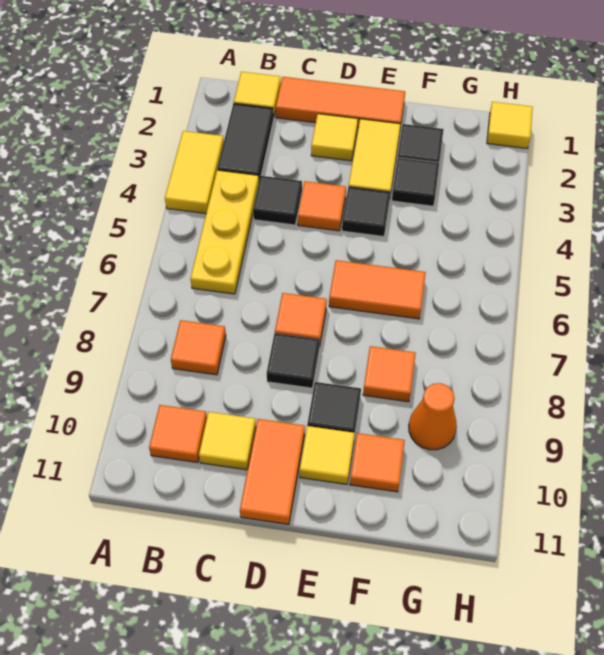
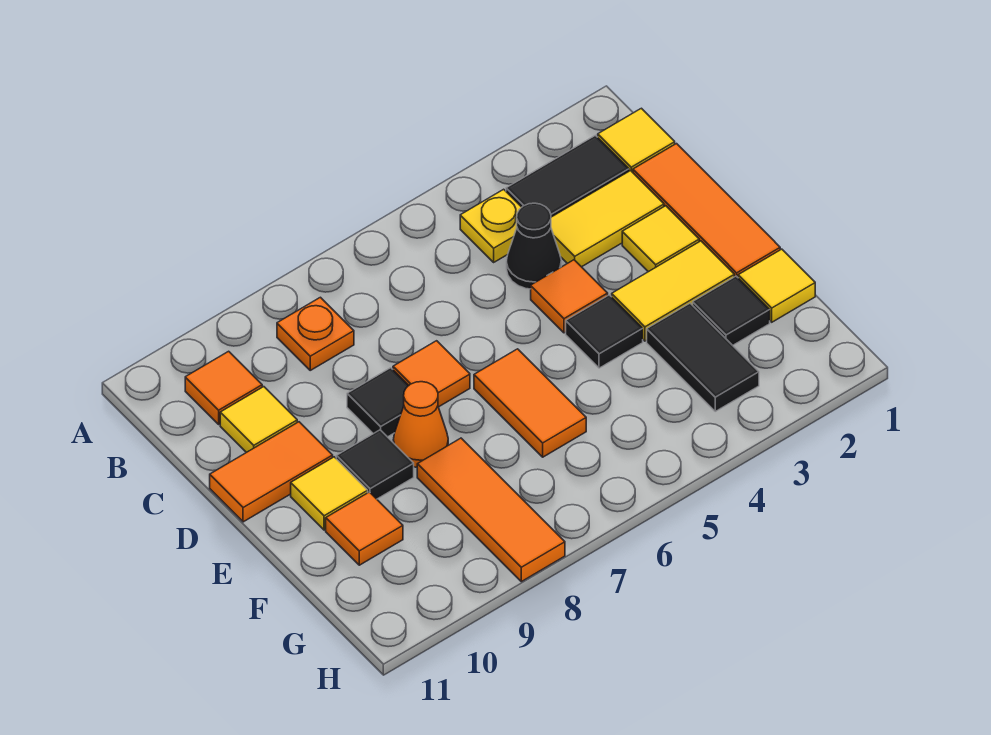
yellow 1x2 tile [165,131,224,214] -> yellow 1x2 tile moved to [551,171,664,267]
yellow 1x3 plate [190,170,259,294] -> yellow 1x1 plate [460,189,522,262]
orange 1x1 tile [171,320,226,375] -> orange 1x1 plate [277,297,354,370]
black 1x1 tile [253,176,302,225] -> black 1x1 cone [506,203,561,289]
black 1x1 tile [392,158,439,206] -> black 1x2 tile [647,303,759,411]
orange 1x1 tile [363,346,416,402] -> orange 1x3 tile [417,438,565,582]
orange 1x1 cone [409,383,457,450] -> orange 1x1 cone moved to [393,382,448,467]
yellow 1x1 tile [487,102,533,148] -> yellow 1x1 tile moved to [738,249,815,322]

